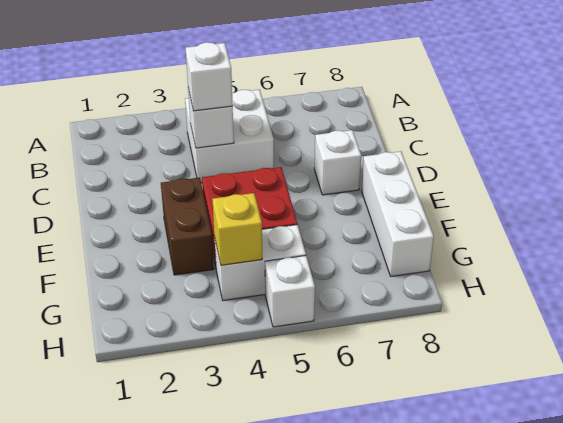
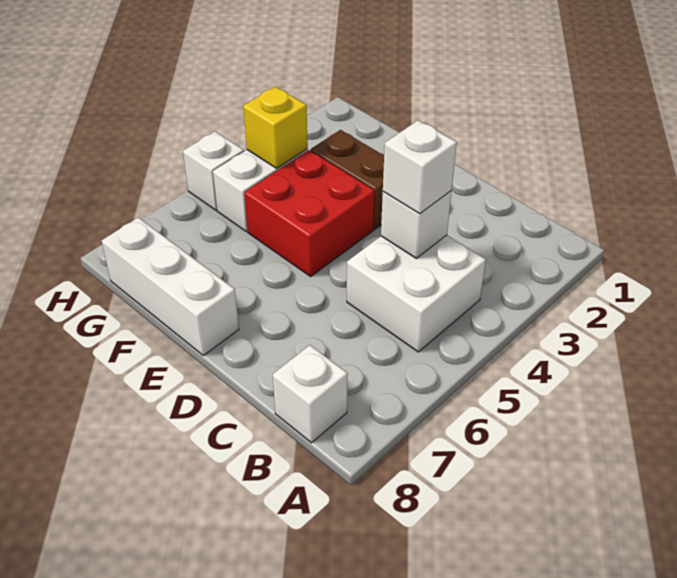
white 1x1 brick [314,130,361,195] -> white 1x1 brick moved to [273,345,348,443]

